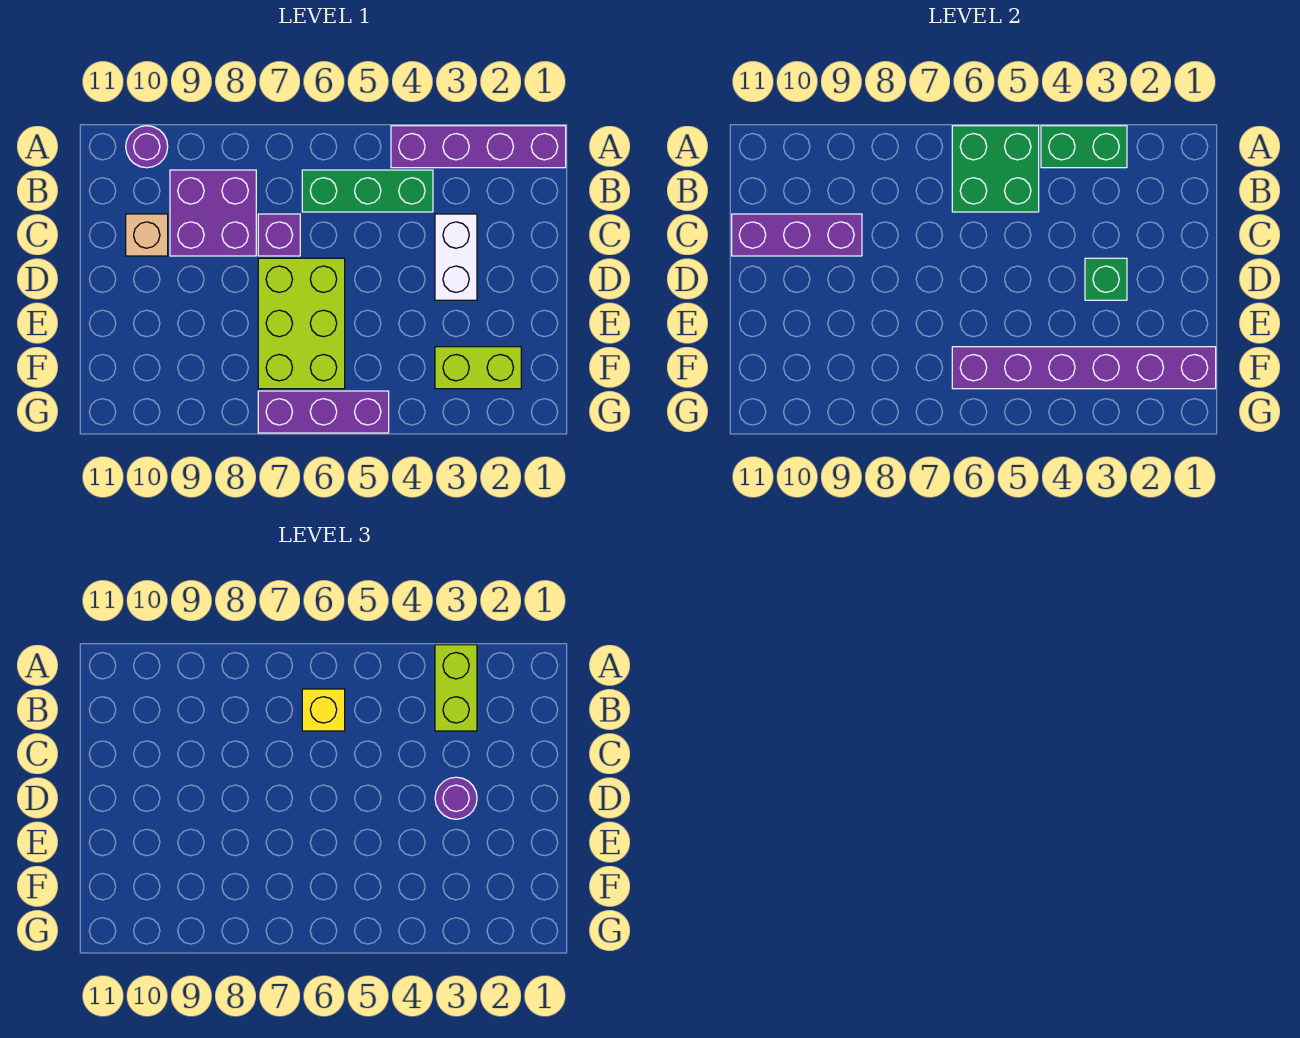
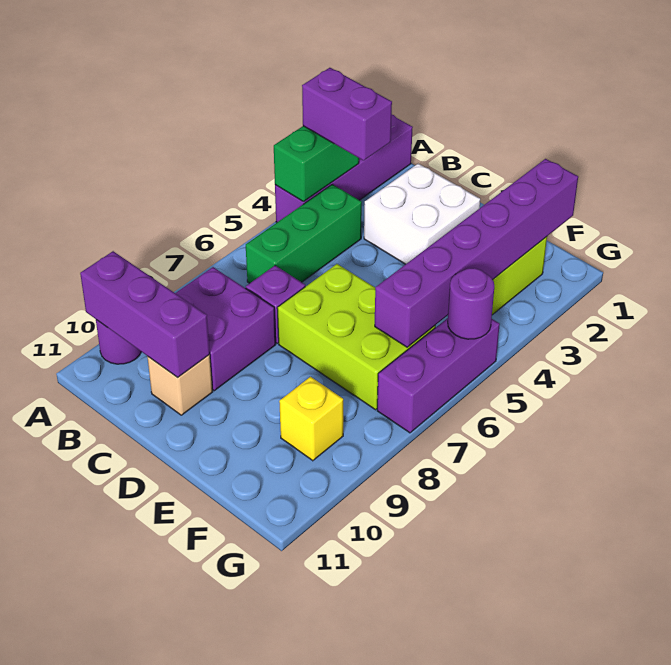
lime 1x2 brick [435,645,477,731] -> purple 1x2 brick [302,68,392,161]
green 2x2 brick [952,126,1039,212] -> none
yellow 1x1 brick [302,689,345,731] -> yellow 1x1 brick moved to [279,377,343,461]
white 1x2 brick [435,214,477,300] -> white 2x2 brick [364,164,480,264]
purple 1x3 brick [732,214,862,256] -> purple 1x3 brick turned to [80,251,210,377]
green 1x1 brick [1085,258,1127,300] -> none
purple 1x1 round brick [435,777,477,819] -> purple 1x1 round brick moved to [448,268,494,339]

